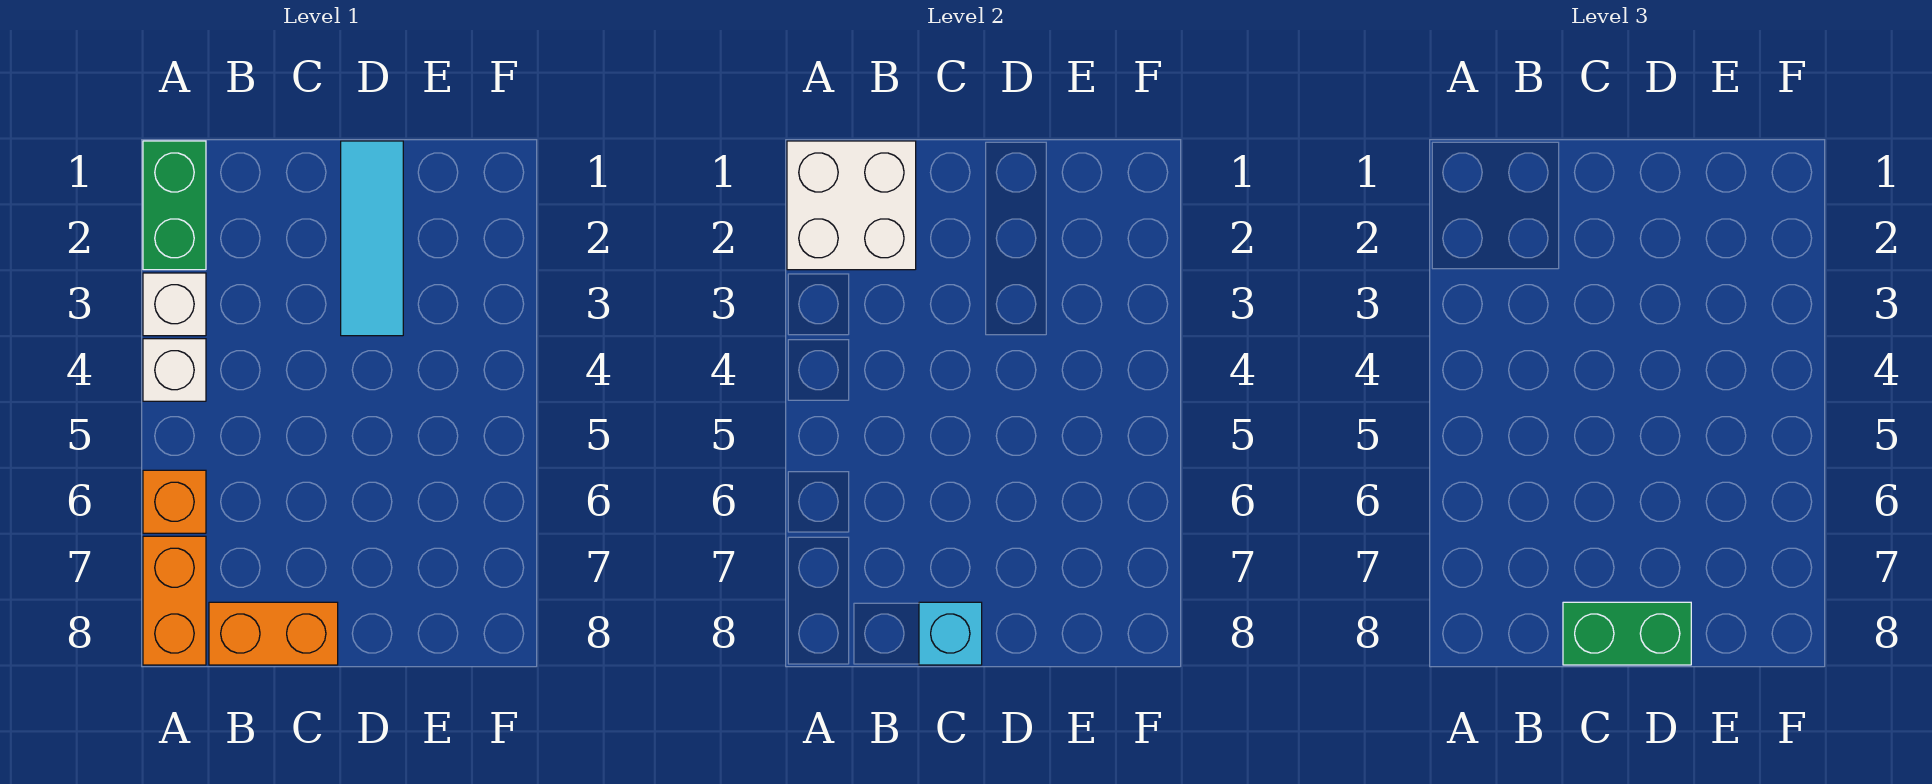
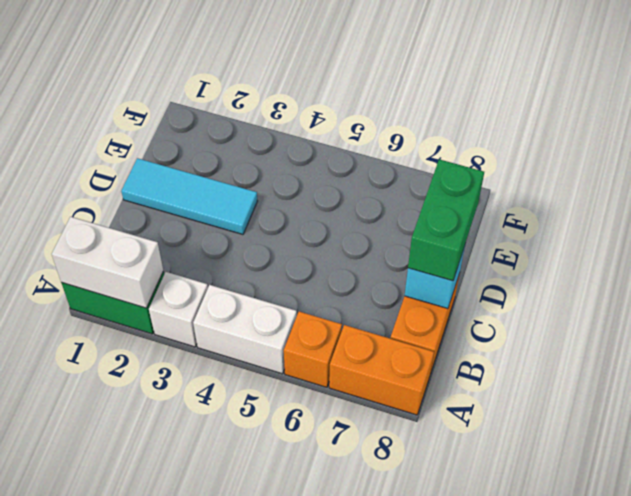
white 2x2 brick [787,141,916,270] -> white 1x2 brick [52,217,163,308]
white 1x1 brick [143,339,206,401] -> white 1x2 brick [193,285,297,374]

